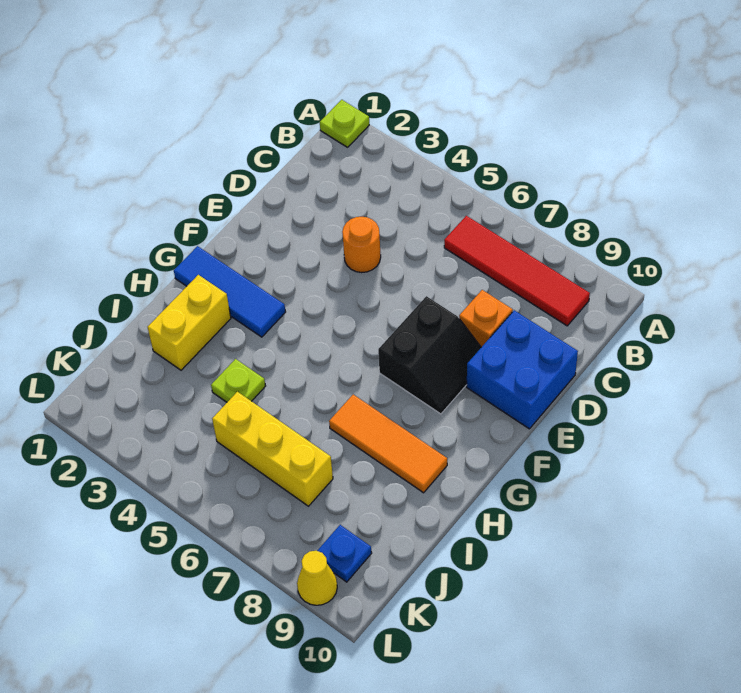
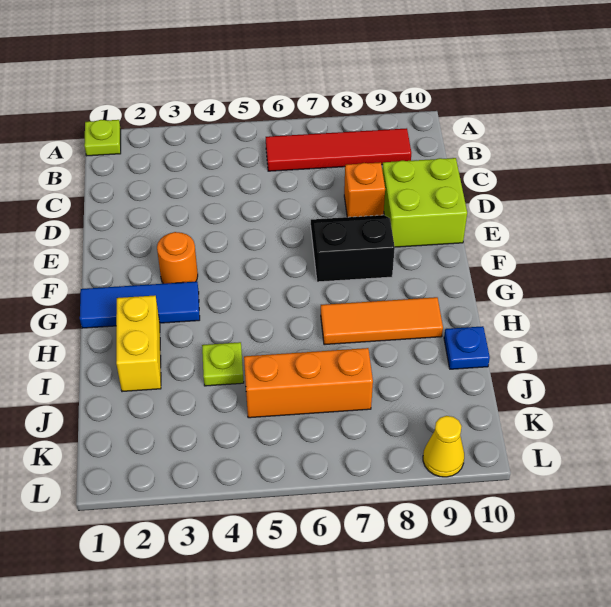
orange 1x1 round brick [342,217,381,273] -> orange 1x1 round brick moved to [157,232,198,284]
blue 2x2 brick [467,310,578,429] -> lime 2x2 brick [382,158,467,247]
black 2x2 slope [378,296,481,414] -> black 2x2 slope turned to [311,215,395,282]
yellow 1x3 brick [212,392,333,506] -> orange 1x3 brick [244,348,373,418]
blue 1x1 plate [317,525,372,582] -> blue 1x1 plate moved to [444,326,490,369]

